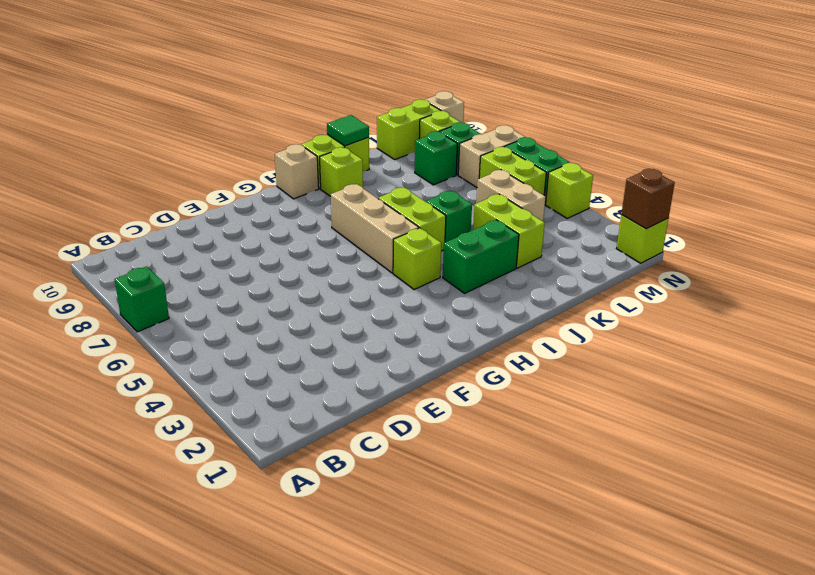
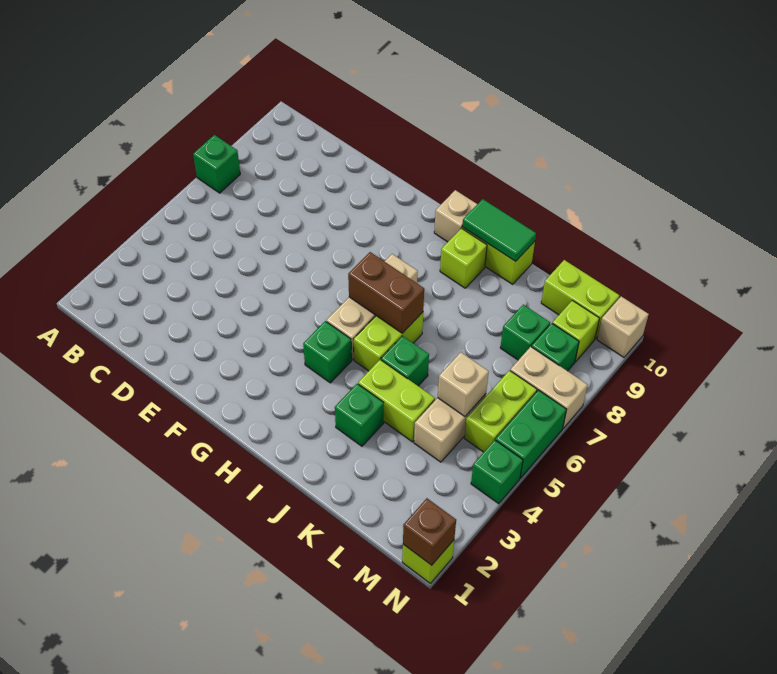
lime 1x1 brick [393,228,441,290] -> green 1x1 brick [303,321,352,383]
none -> brown 1x2 brick [348,252,424,333]
green 1x2 brick [443,220,519,293] -> green 1x1 brick [335,384,384,446]
green 1x1 tile [327,115,369,146] -> green 1x2 tile [462,199,536,261]
lime 1x2 brick [473,194,545,268] -> lime 1x2 brick turned to [358,360,435,442]
none -> tan 1x1 brick [438,352,489,416]
lime 1x1 brick [546,163,593,218] -> green 1x1 brick [471,440,523,504]

